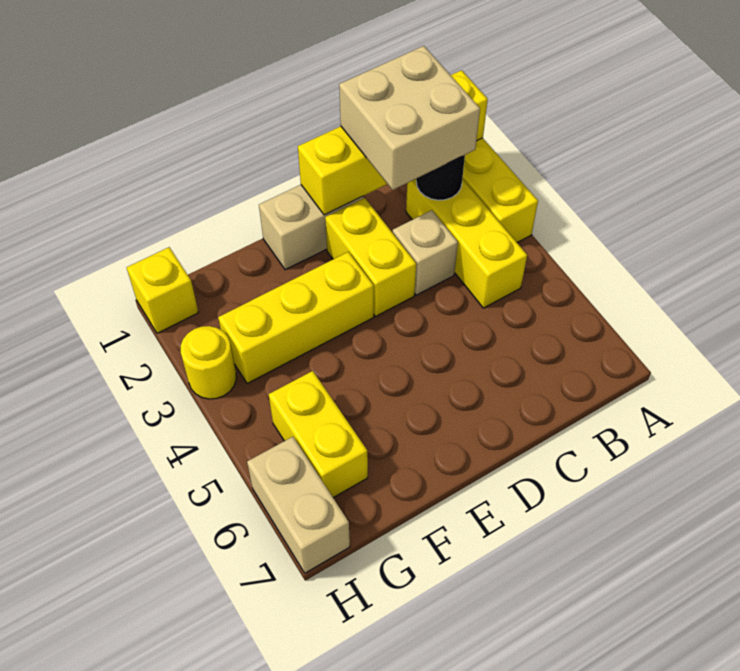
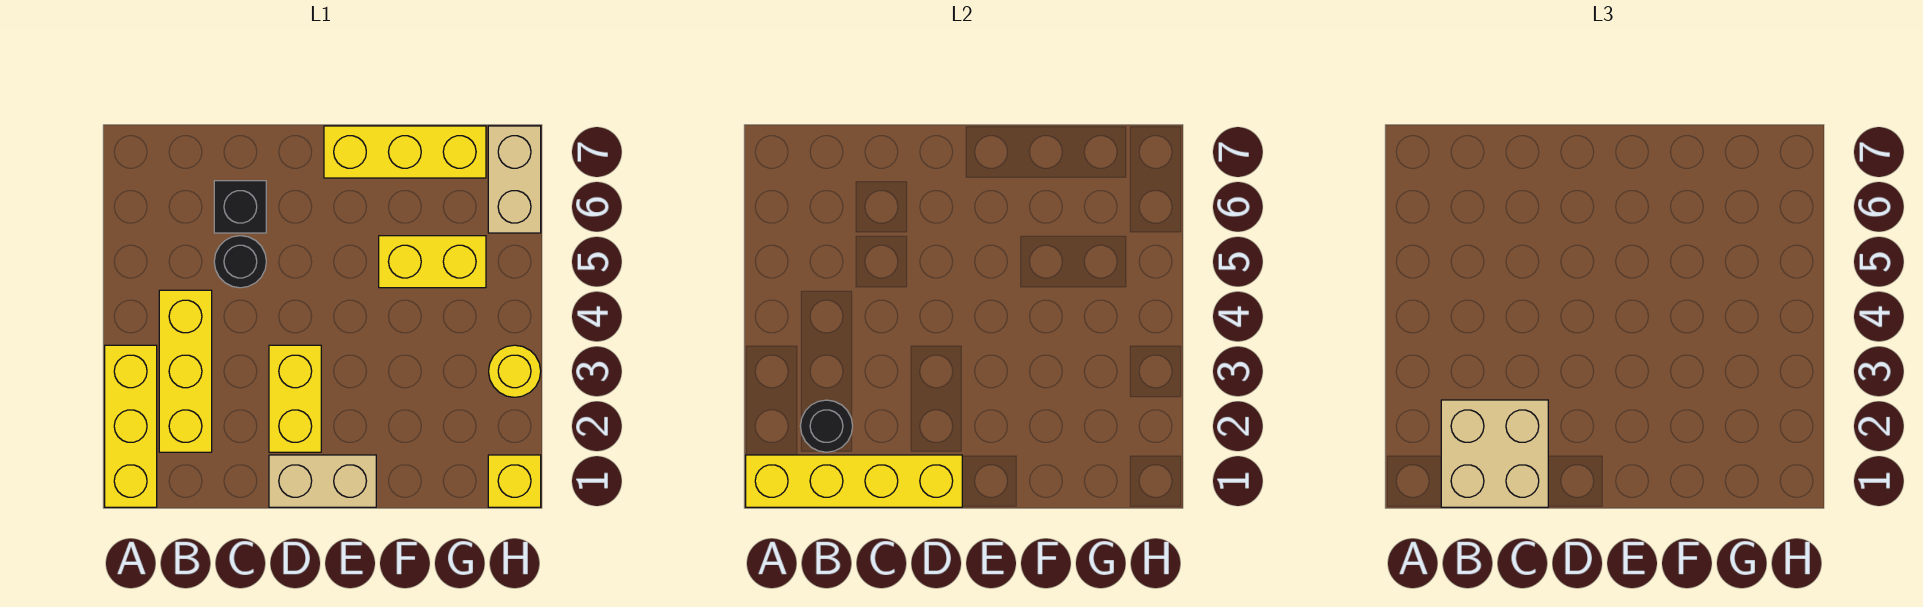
tan 1x1 brick [393,210,458,295] -> none
none -> black 1x1 round brick [214,236,266,288]
none -> black 1x1 brick [214,181,266,233]
yellow 1x3 brick [218,252,374,384] -> yellow 1x3 brick moved to [324,126,486,178]
yellow 1x2 brick [269,371,368,498] -> yellow 1x2 brick turned to [379,236,486,288]

